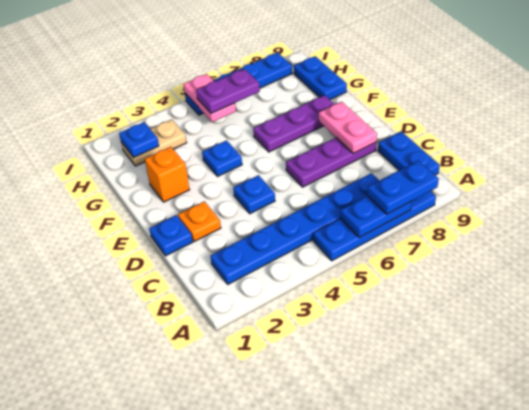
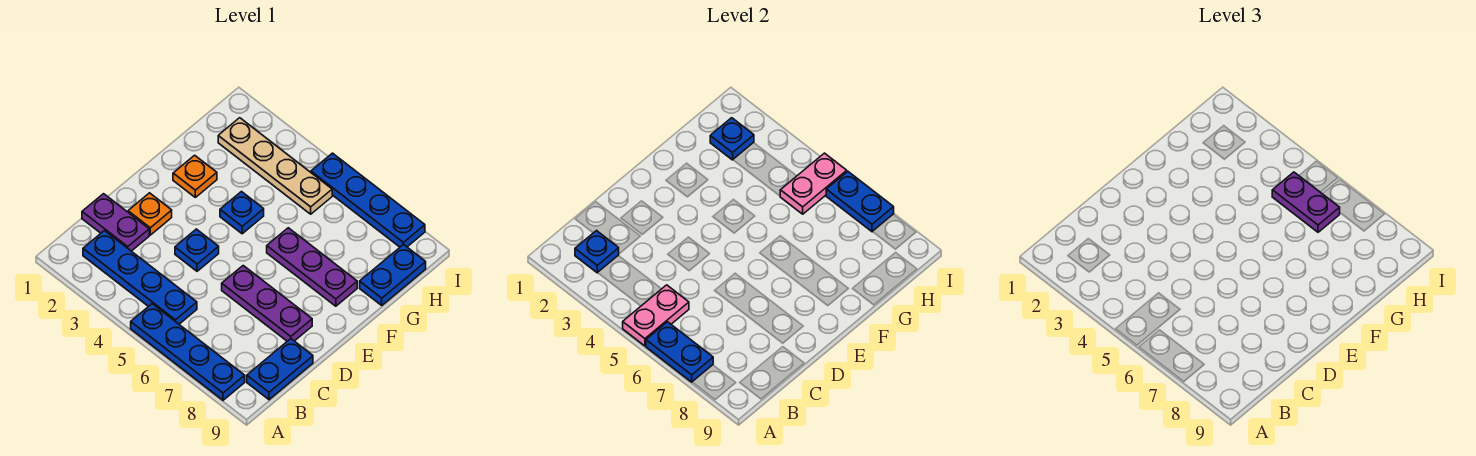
blue 1x2 plate [367,161,439,214] -> blue 1x2 plate moved to [826,171,894,232]
blue 1x6 plate [210,173,379,284] -> blue 1x4 plate [83,231,197,324]
none -> purple 1x2 plate [82,194,149,251]
blue 1x1 plate [149,215,193,256] -> blue 1x1 plate moved to [575,231,619,273]
pink 1x2 plate [319,102,377,153] -> pink 1x2 plate moved to [623,285,689,346]
orange 1x1 brick [145,147,190,202] -> orange 1x1 plate [173,155,217,197]
tan 1x2 plate [121,120,187,166] -> tan 1x4 plate [218,118,332,214]

